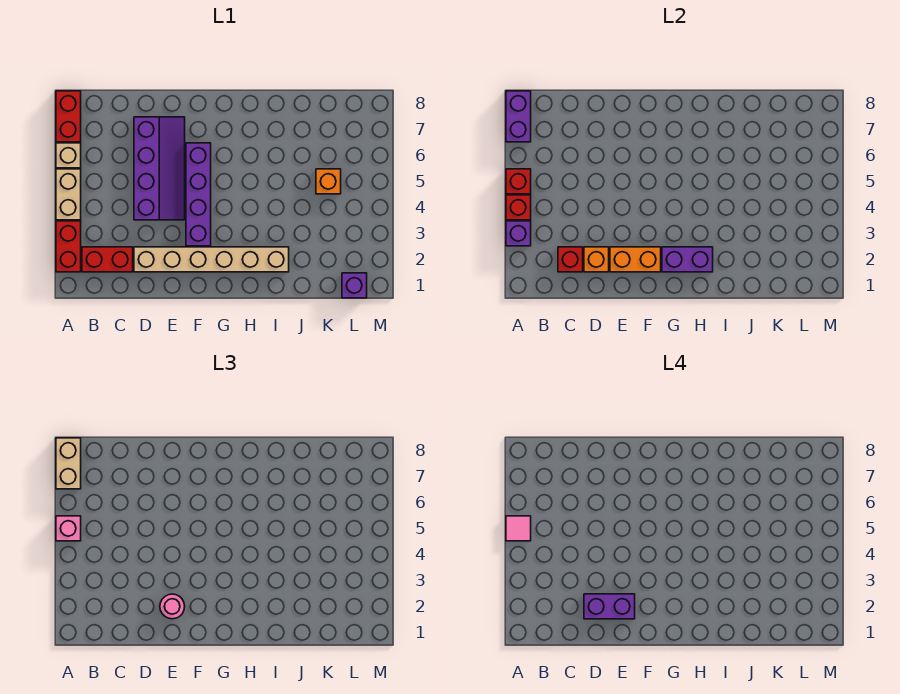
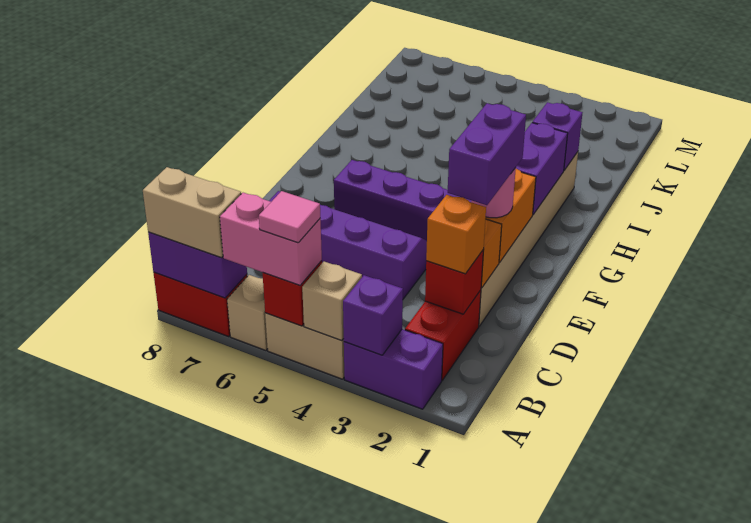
red 1x2 brick [56,221,81,272] -> purple 1x2 brick [344,329,443,409]
red 1x1 brick [506,195,531,220] -> tan 1x1 brick [302,262,362,341]
pink 1x1 brick [56,516,81,541] -> pink 1x2 brick [220,193,322,285]
orange 1x1 brick [316,169,341,194] -> orange 1x1 brick moved to [426,195,486,274]
purple 1x1 brick [342,273,367,298] -> purple 1x1 brick moved to [532,102,582,170]

